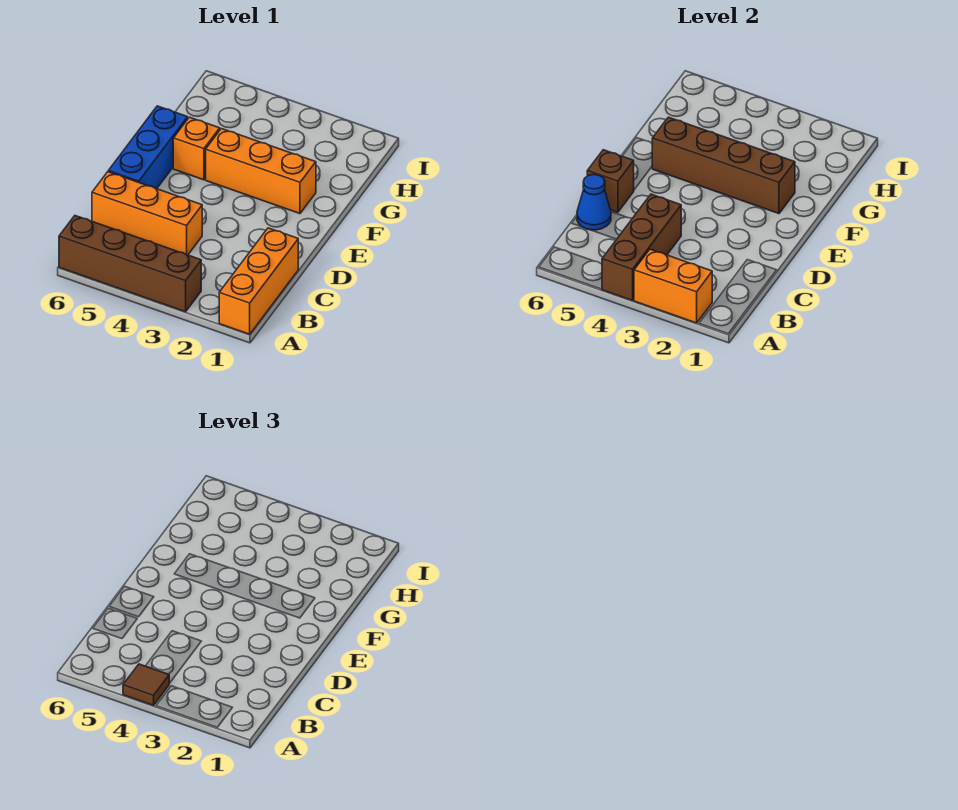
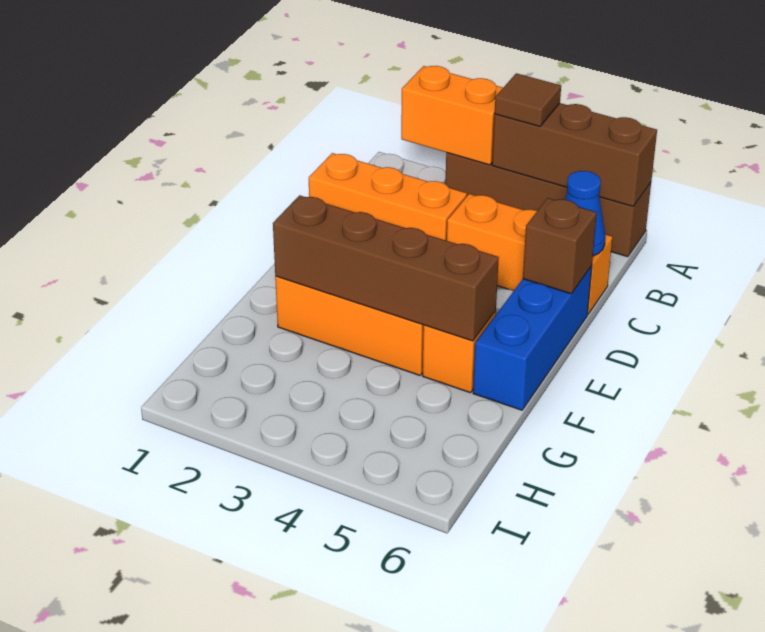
orange 1x3 brick [219,228,298,334] -> orange 1x3 brick turned to [309,153,467,241]
brown 1x3 brick [602,194,681,301] -> brown 1x3 brick turned to [492,103,657,206]

